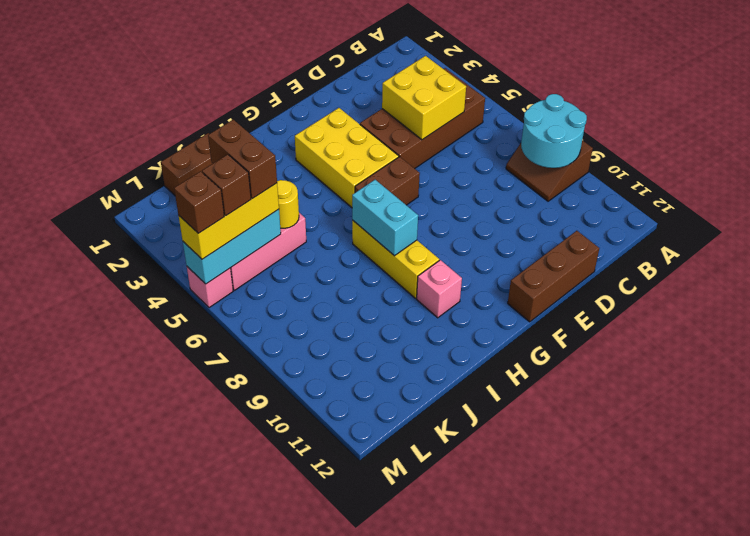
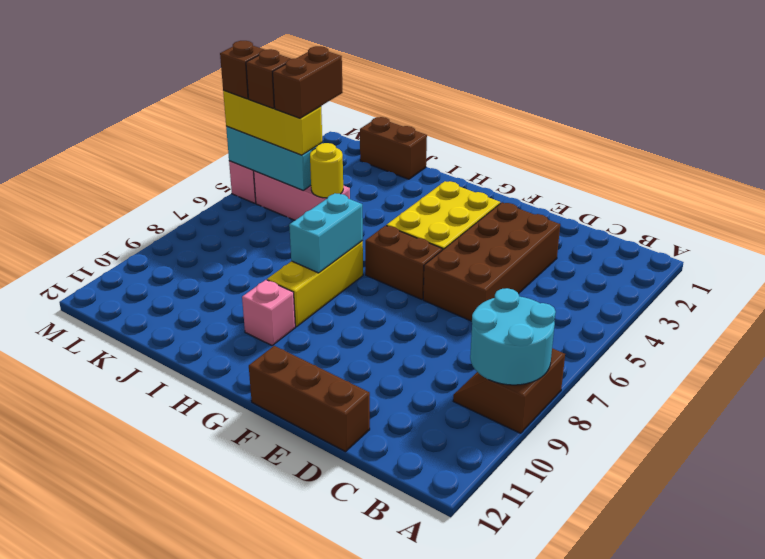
brown 2x4 brick [360,68,485,169] -> brown 2x4 brick turned to [423,203,560,321]
yellow 2x2 brick [382,56,466,140] -> none

